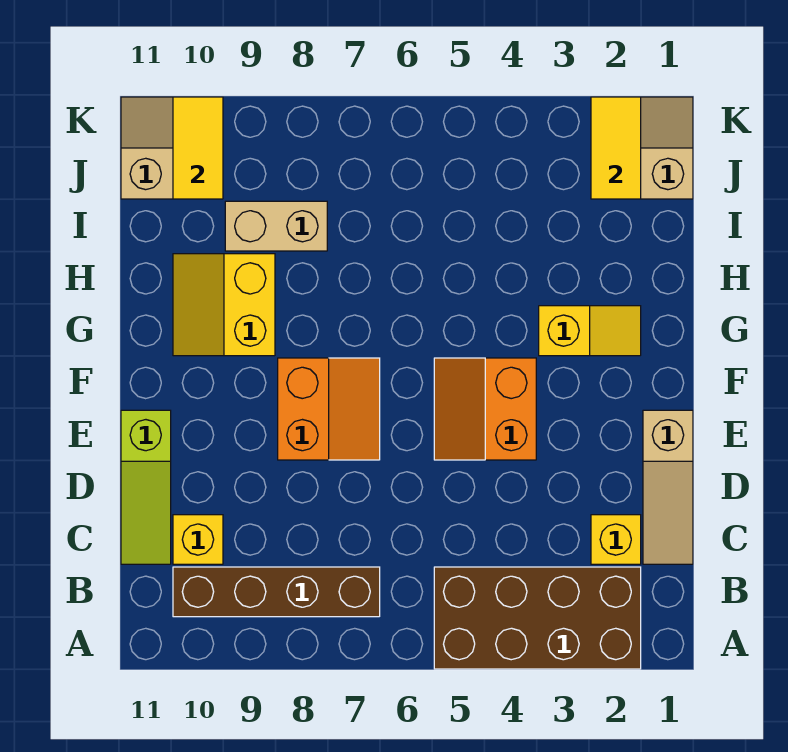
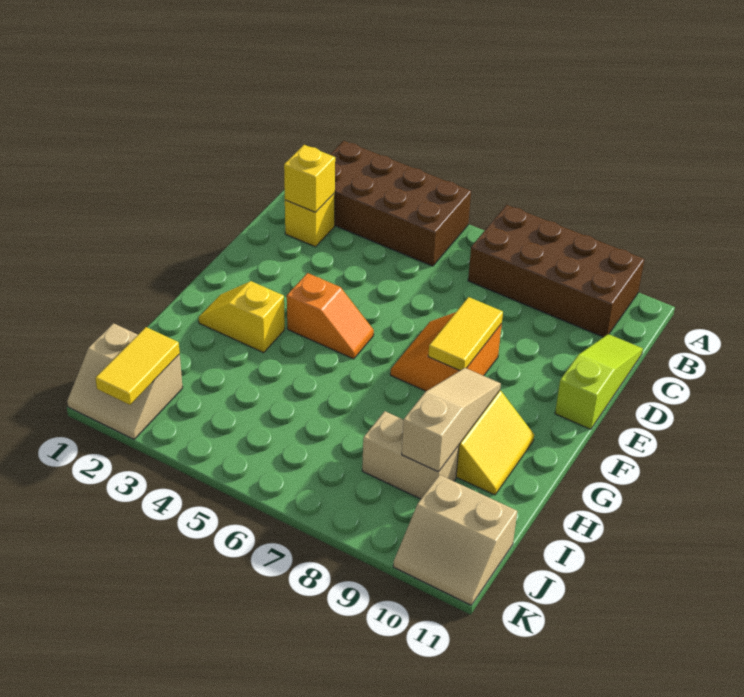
brown 1x4 brick [173,567,380,617] -> brown 2x4 brick [468,205,644,337]
tan 1x3 slope [643,410,693,564] -> tan 1x3 slope moved to [402,368,501,472]
yellow 1x1 brick [173,515,223,564] -> yellow 1x1 brick moved to [284,145,335,212]
orange 2x2 slope [434,358,536,460] -> orange 1x2 slope [287,273,374,359]
yellow 1x2 tile [173,97,223,199] -> yellow 1x2 tile moved to [428,297,503,371]

